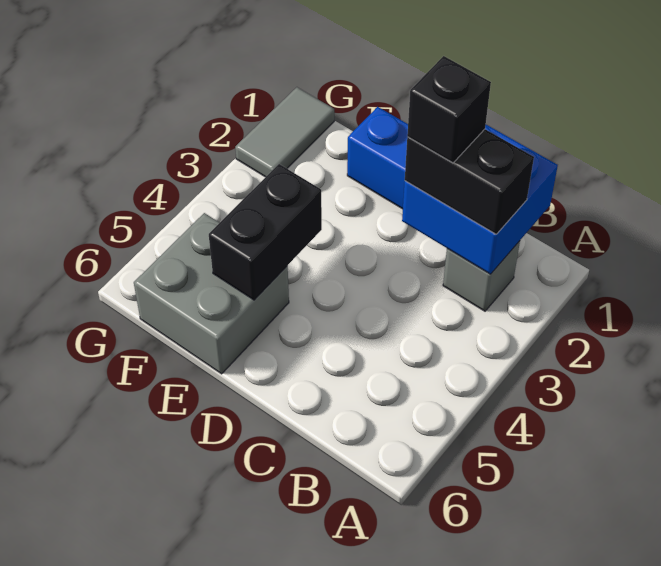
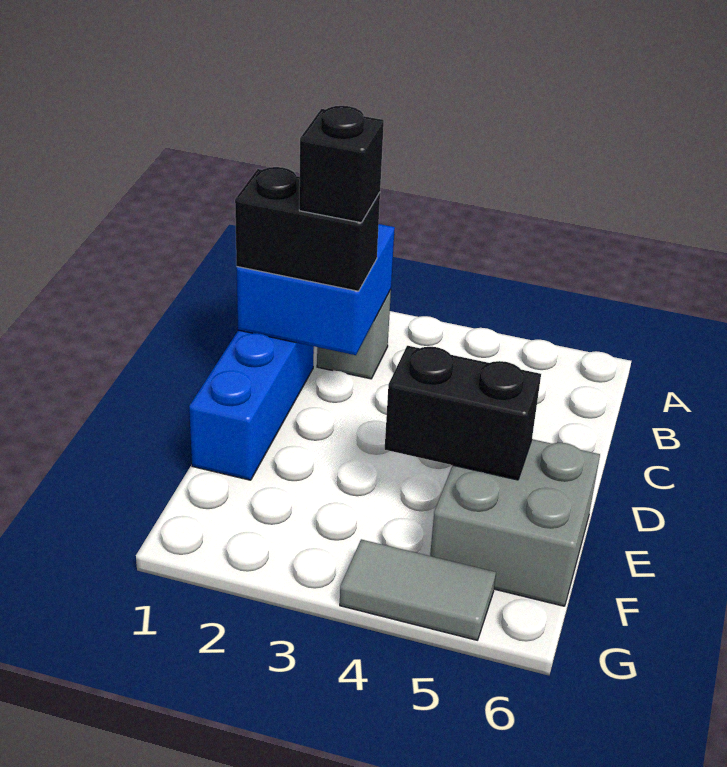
black 1x2 brick [405,129,534,234] -> black 1x2 brick turned to [235,167,380,291]
grey 1x2 tile [235,87,334,177] -> grey 1x2 tile moved to [340,539,496,640]

